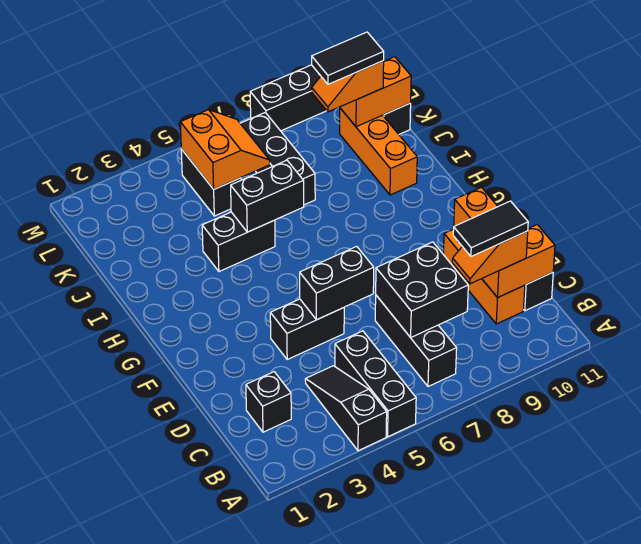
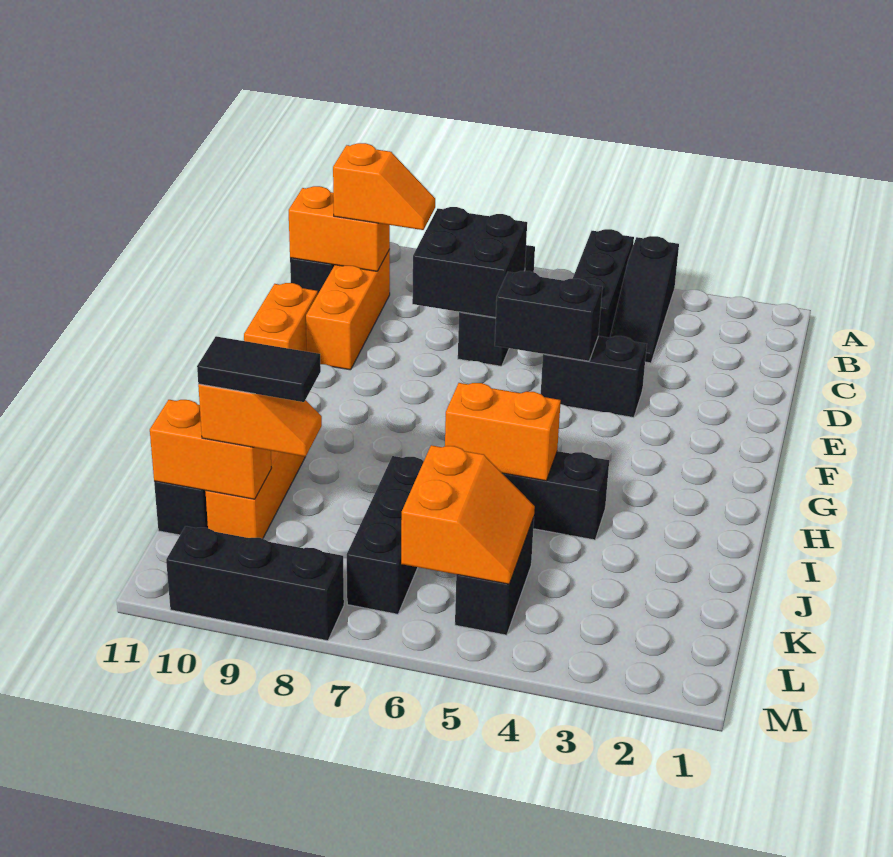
black 1x1 brick [246,372,291,432] -> none
black 1x2 tile [453,201,528,256] -> none
black 1x2 brick [231,160,304,232] -> orange 1x2 brick [445,383,561,481]
orange 2x2 slope [180,110,270,189] -> orange 2x2 slope turned to [401,445,535,584]

